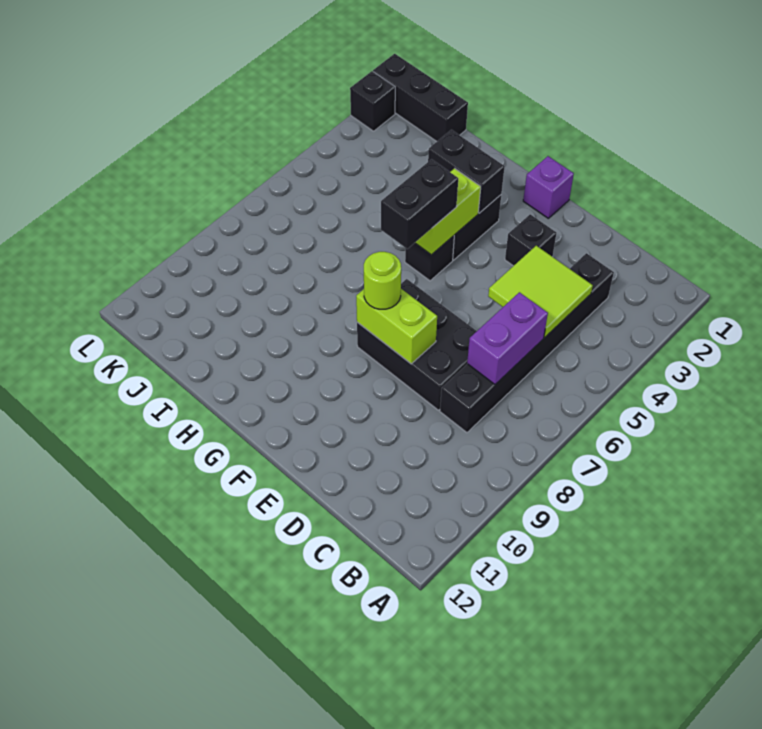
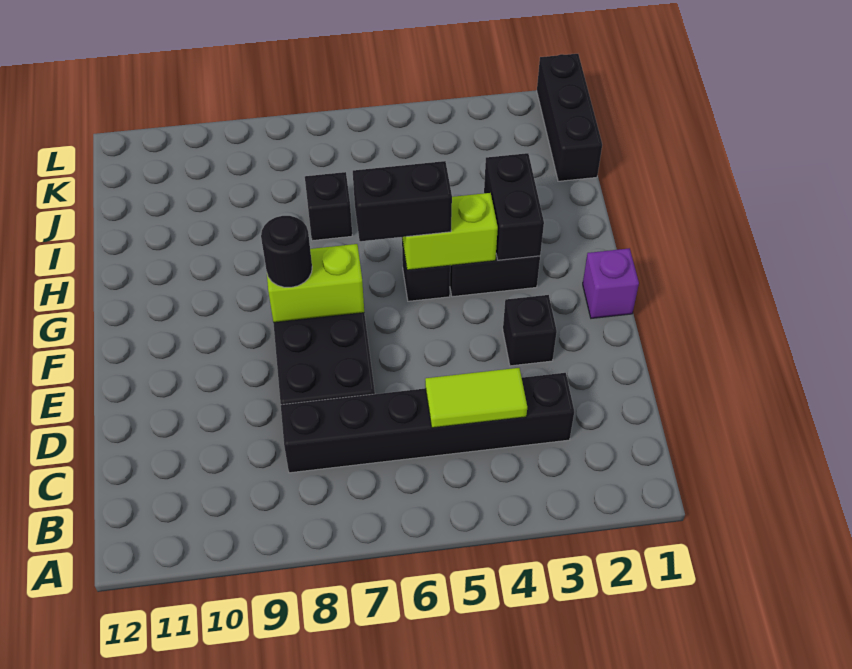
lime 2x2 tile [488,246,593,338] -> lime 1x2 tile [425,368,527,428]
purple 1x2 brick [467,292,548,384] -> none
lime 1x2 brick [356,289,437,364] -> lime 1x2 brick turned to [267,244,364,322]
lime 1x1 round brick [364,252,401,309] -> black 1x1 round brick [261,216,312,287]
black 1x1 brick [350,71,395,131] -> black 1x1 brick moved to [305,172,352,241]

